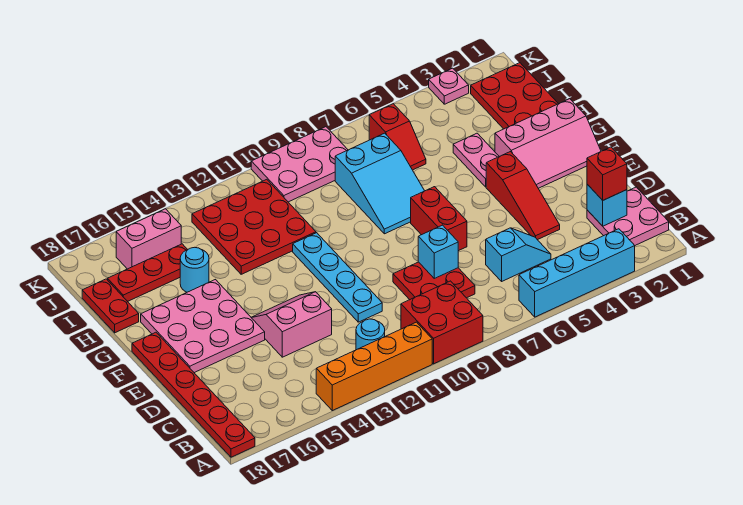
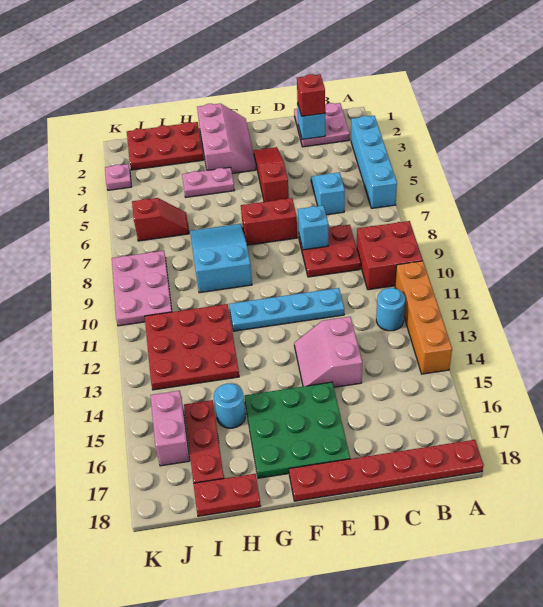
red 1x3 slope [486,152,560,240] -> red 1x3 slope turned to [254,147,289,202]
pink 3x3 plate [141,280,265,373] -> green 3x3 plate [244,382,350,478]
cyan 2x3 slope [335,133,424,234] -> cyan 2x3 slope turned to [190,224,252,293]

